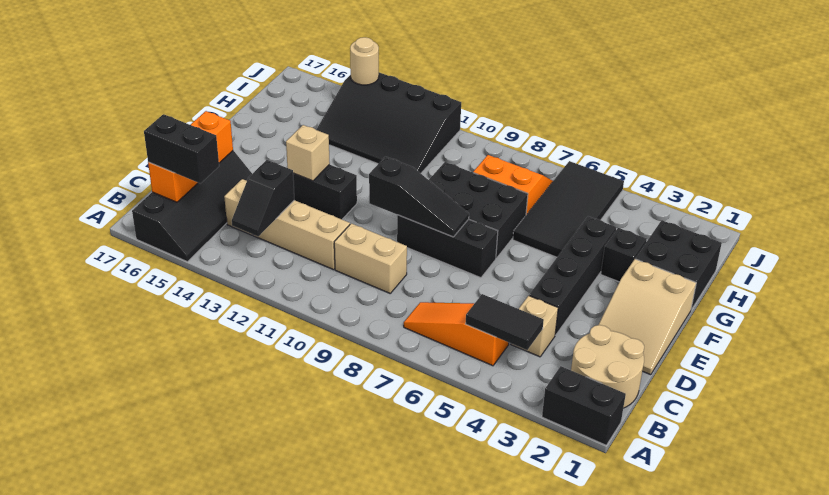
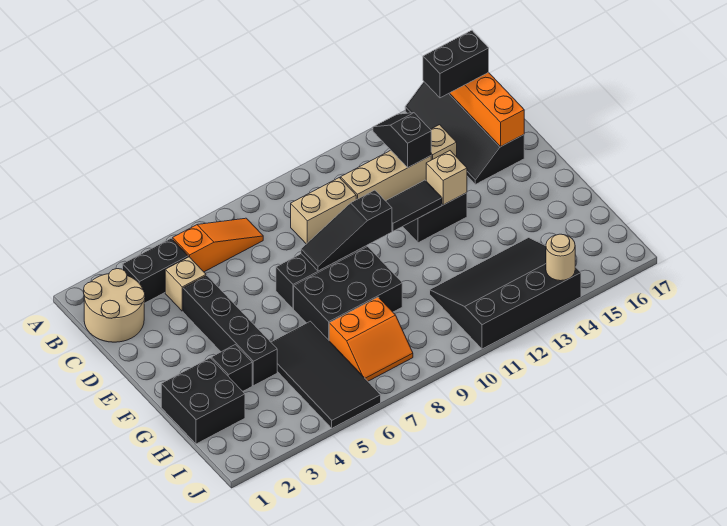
black 1x2 brick [542,366,626,445] -> black 1x2 brick moved to [123,238,188,303]
black 1x2 tile [465,294,544,350] -> black 1x2 tile moved to [386,180,442,231]
tan 2x3 slope [599,259,696,375] -> none

